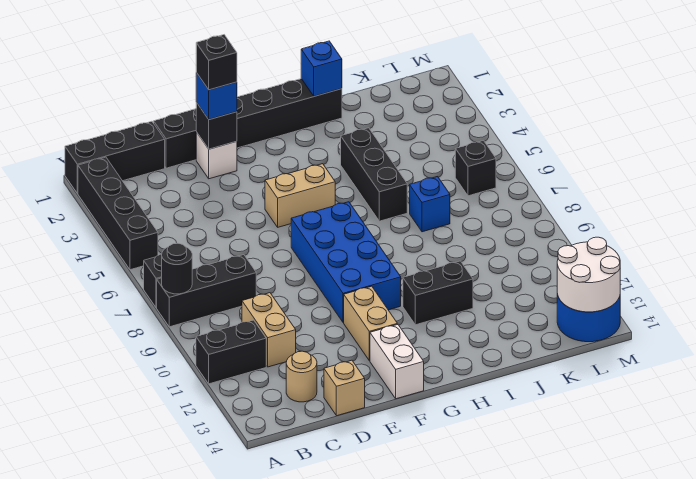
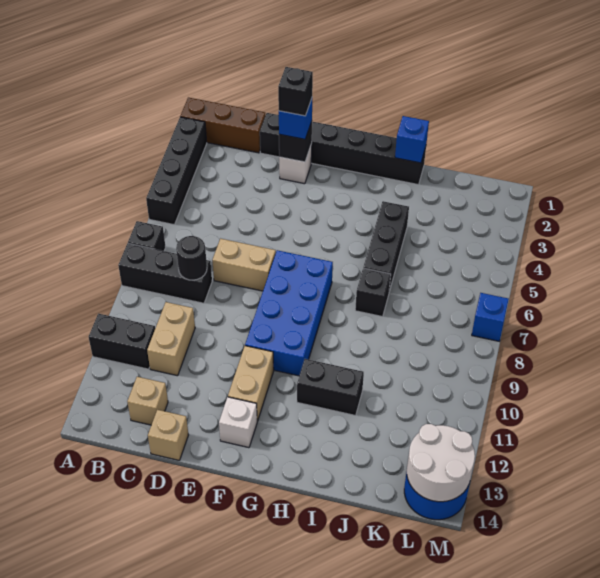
black 1x3 brick [65,121,165,194] -> brown 1x3 brick [180,98,265,153]
black 1x1 round brick [162,243,192,294] -> black 1x1 round brick moved to [176,236,207,280]
tan 1x1 round brick [286,351,317,402] -> tan 1x1 brick [127,377,168,425]
tan 1x2 brick [265,164,335,227] -> tan 1x2 brick moved to [212,239,276,291]
white 1x2 brick [370,324,424,399] -> white 1x1 brick [219,397,257,448]
blue 1x1 brick [410,177,450,232] -> blue 1x1 brick moved to [472,293,509,341]
black 1x1 brick [455,141,496,196] -> black 1x1 brick moved to [355,268,391,317]

